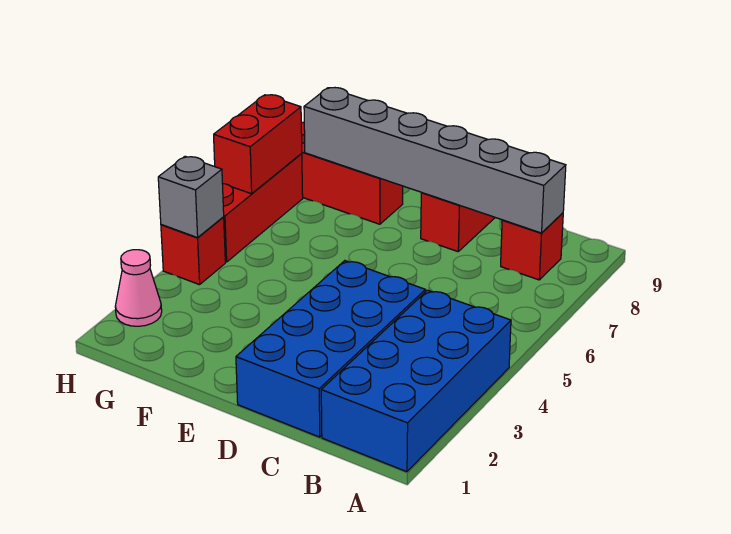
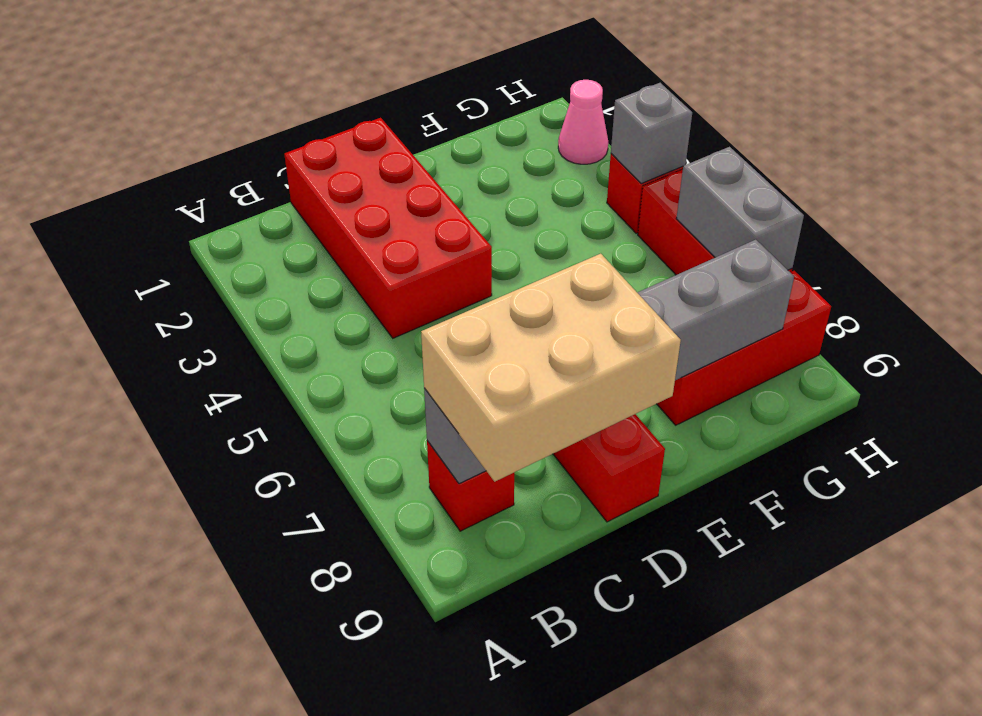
blue 2x4 brick [321,290,511,472] -> none
none -> tan 2x3 brick [421,254,681,482]
blue 2x4 brick [236,261,425,437] -> red 2x4 brick [284,118,492,338]
red 1x2 brick [214,95,302,194] -> grey 1x2 brick [676,147,804,270]

